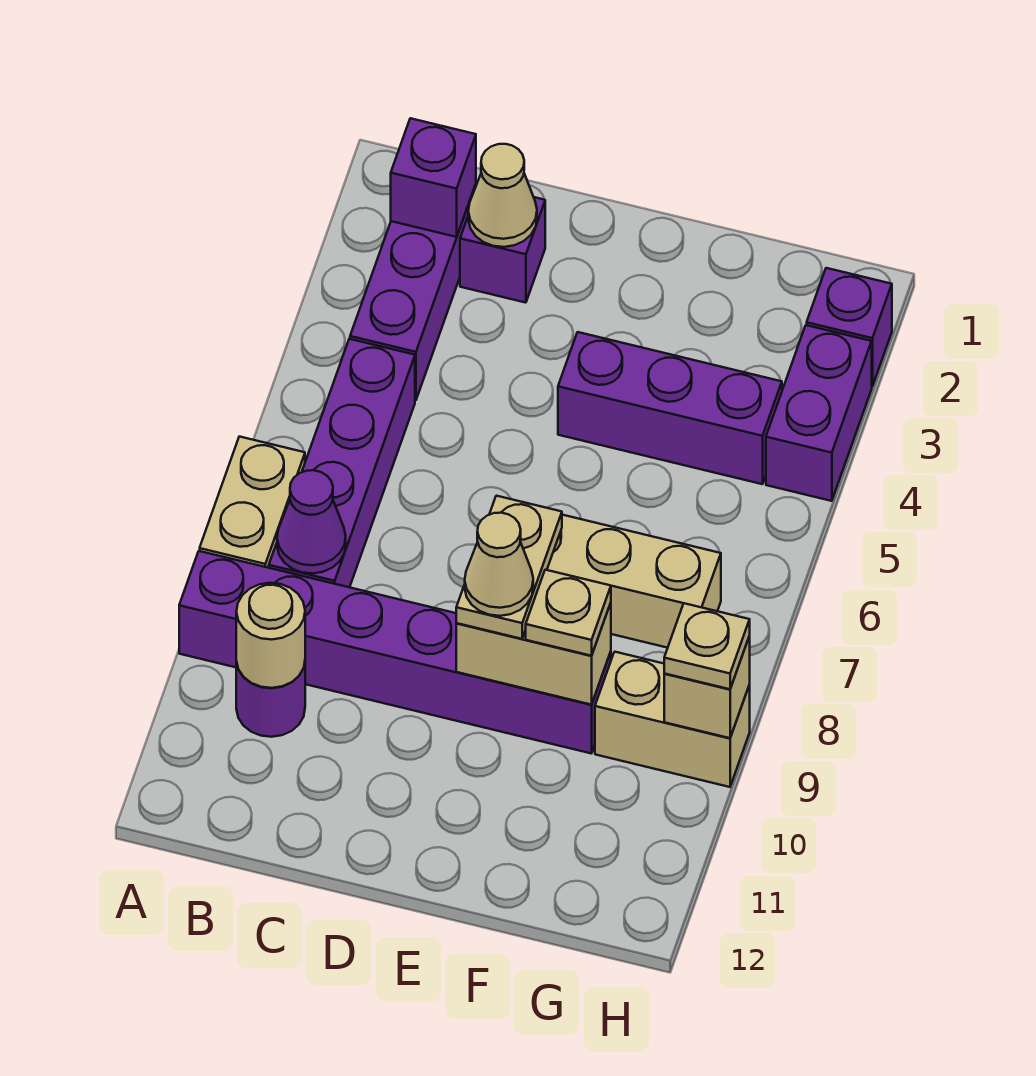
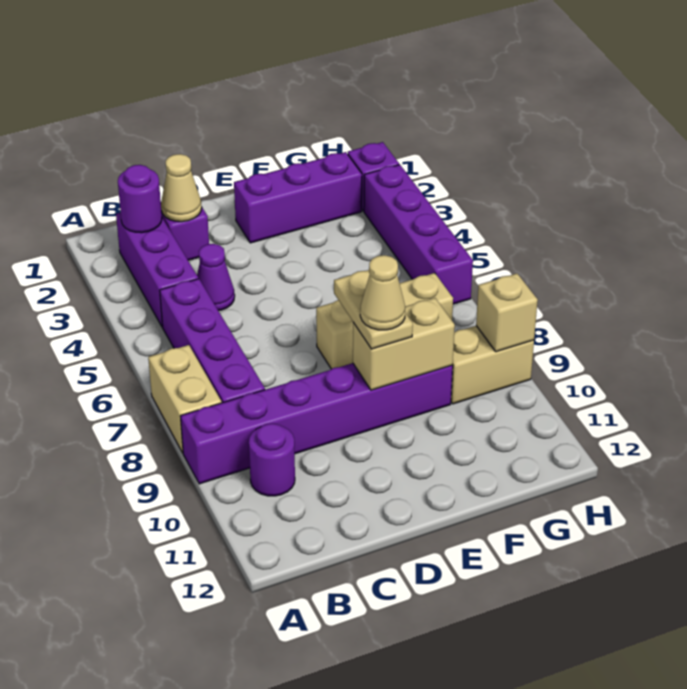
purple 1x1 brick [391,118,476,237] -> purple 1x1 round brick [118,165,162,233]
purple 1x1 cone [277,470,346,574] -> purple 1x1 cone moved to [197,244,235,311]
tan 1x1 round brick [236,583,305,688] -> none
purple 1x3 brick [558,332,782,484] -> purple 1x3 brick moved to [234,152,362,243]
tan 1x1 plate [526,570,611,656] -> none
purple 1x2 brick [766,325,872,501] -> purple 1x4 brick [364,165,473,304]
tan 1x1 plate [664,603,750,689] -> none

